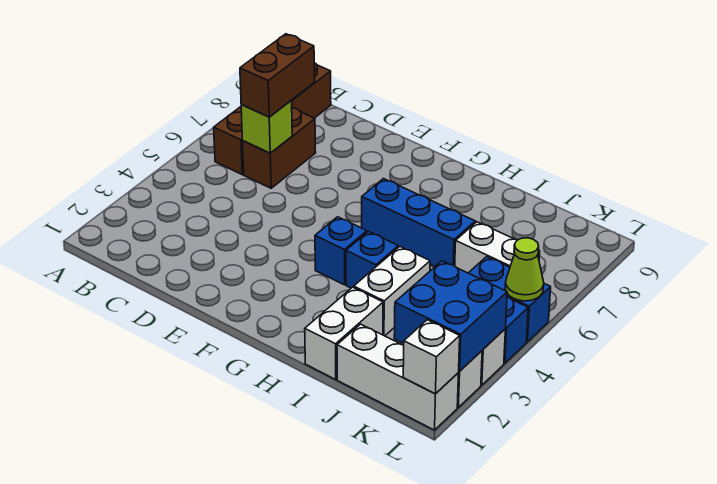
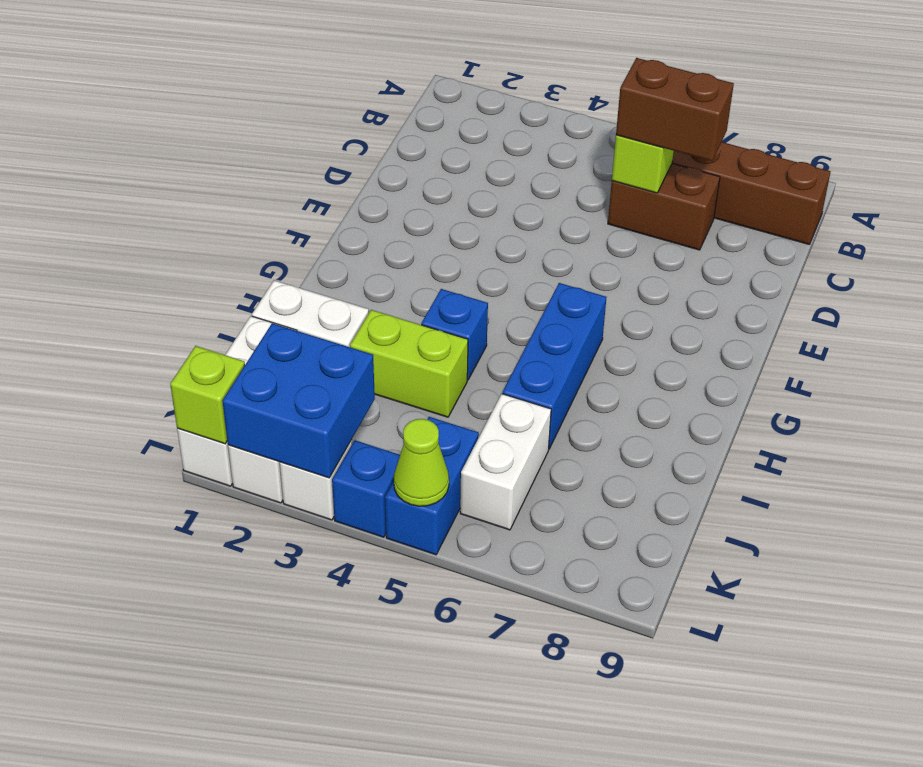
blue 1x1 brick [315,217,367,285] -> none
white 1x2 brick [354,247,430,336] -> lime 1x2 brick [350,310,468,417]
white 1x1 brick [403,320,460,394] -> lime 1x1 brick [170,346,245,444]

